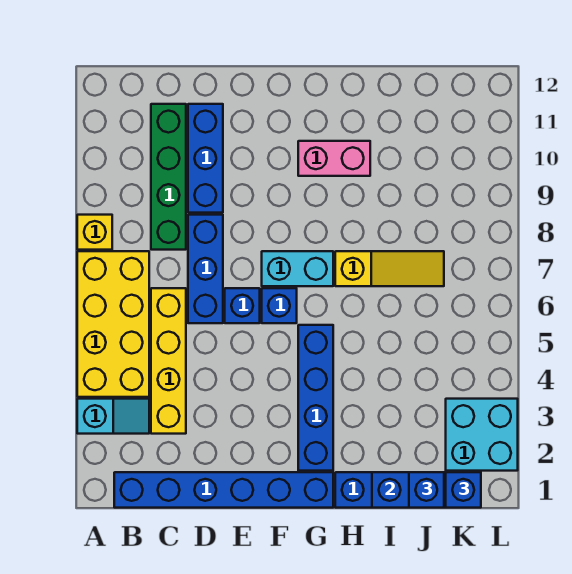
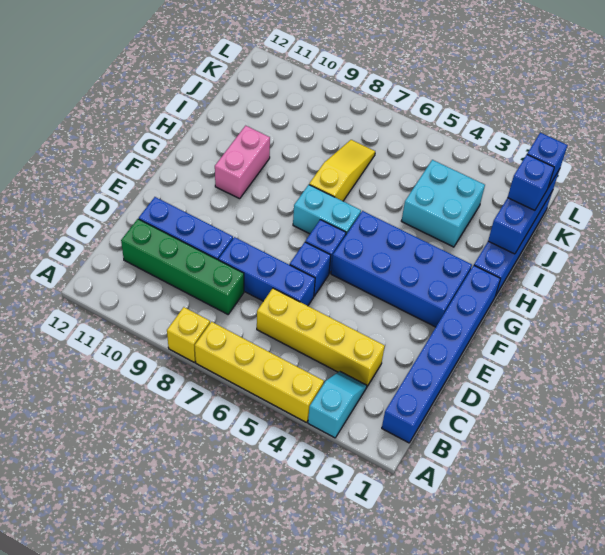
yellow 2x4 brick [77,251,149,397] -> yellow 1x4 brick [195,322,324,423]
cyan 1x2 brick [262,251,333,286] -> cyan 1x2 brick turned to [293,185,361,234]
blue 1x4 brick [298,325,333,471] -> blue 2x4 brick [331,211,472,327]
cyan 2x2 brick [446,399,518,471] -> cyan 2x2 brick moved to [402,160,485,247]

